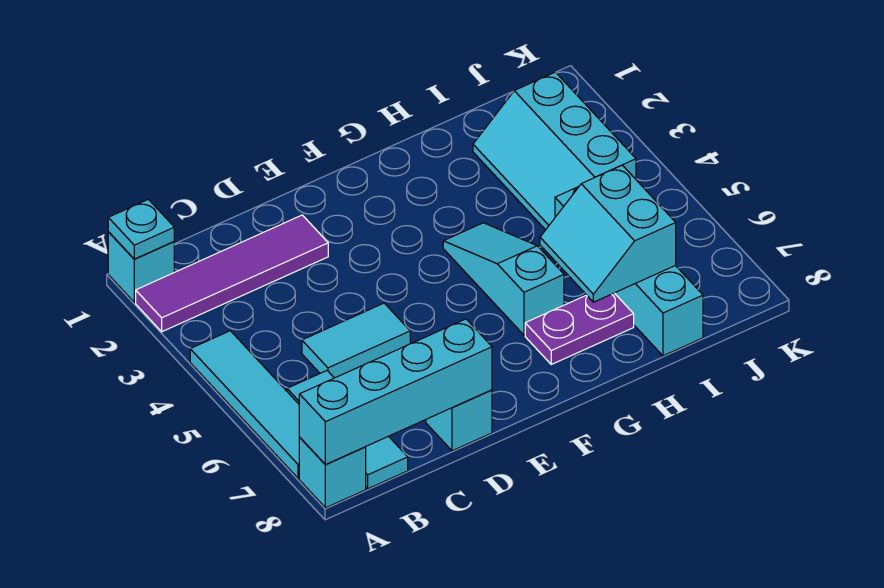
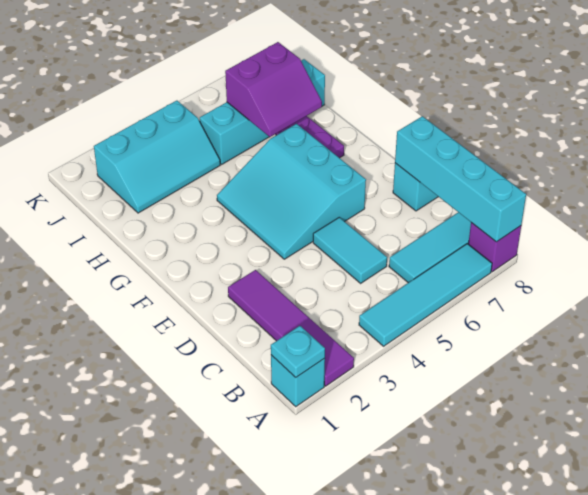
cyan 1x1 brick [299,438,366,508] -> purple 1x1 brick [468,223,521,272]
cyan 1x3 slope [443,223,564,335] -> cyan 3x3 slope [217,124,366,259]
cyan 2x2 slope [540,165,676,302] -> purple 2x2 slope [225,42,322,137]

